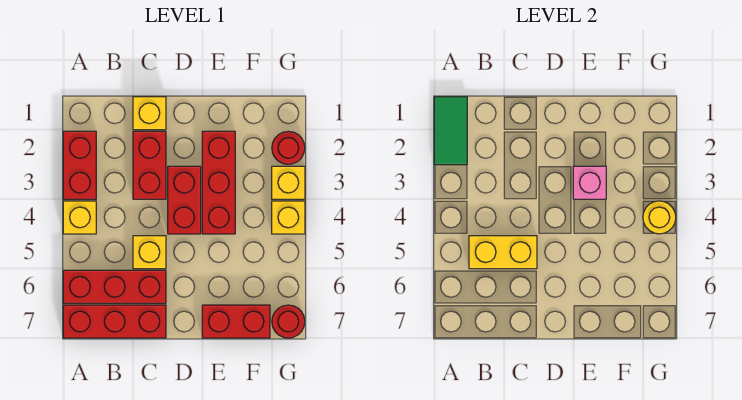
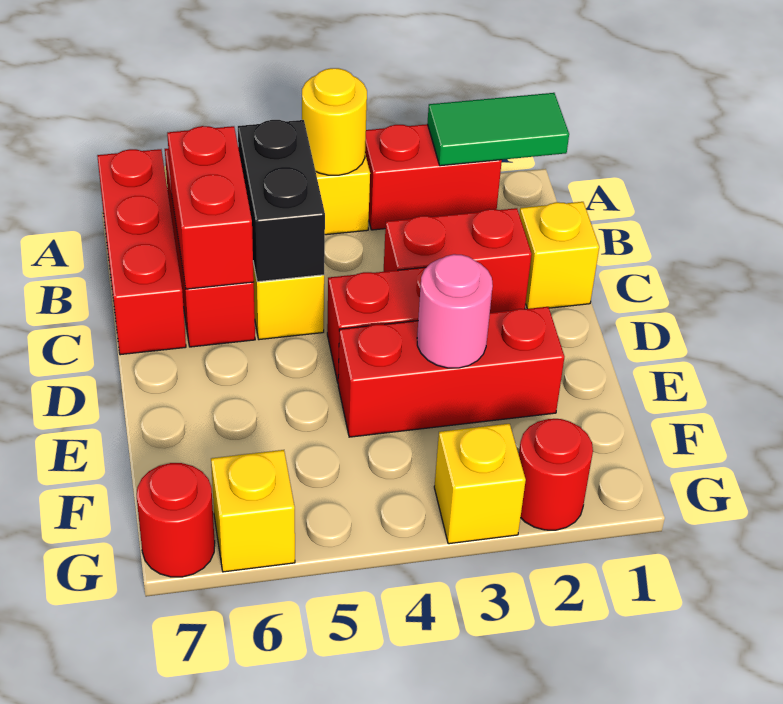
yellow 1x2 brick [469,236,537,269] -> black 1x2 brick [238,120,325,282]
pink 1x1 brick [573,166,606,199] -> pink 1x1 round brick [417,254,493,368]
red 1x2 brick [202,305,270,338] -> red 1x2 brick moved to [167,126,254,289]
yellow 1x1 brick [272,201,305,234] -> yellow 1x1 brick moved to [211,450,295,572]
yellow 1x1 round brick [643,201,676,234] -> yellow 1x1 round brick moved to [302,68,367,175]

